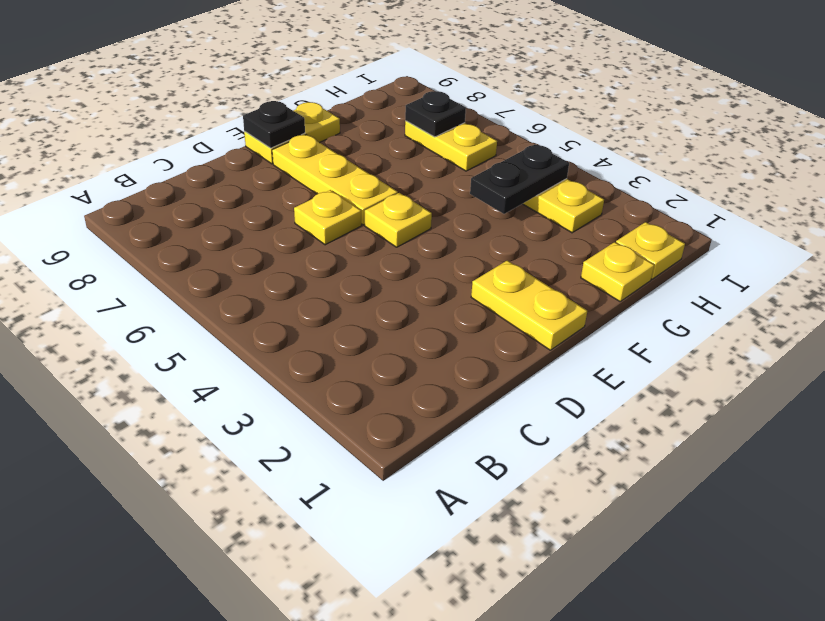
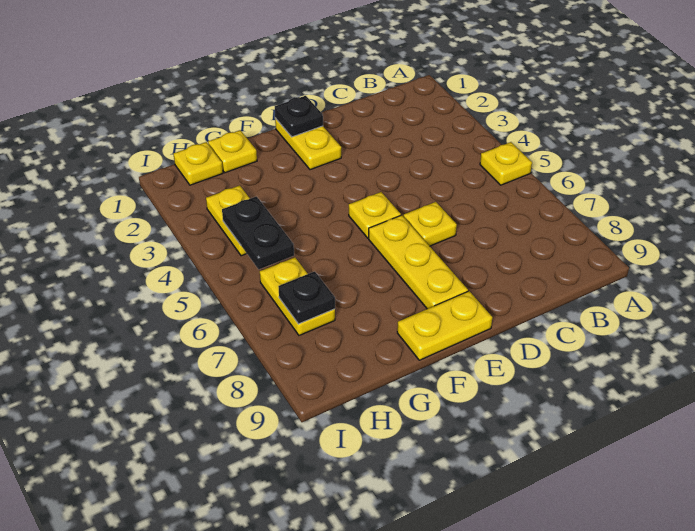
none -> yellow 1x1 plate [480,142,532,185]
black 1x1 plate [243,101,305,148] -> black 1x1 plate moved to [275,96,323,137]
black 1x2 plate [470,144,569,214] -> black 1x2 plate turned to [222,197,294,269]

